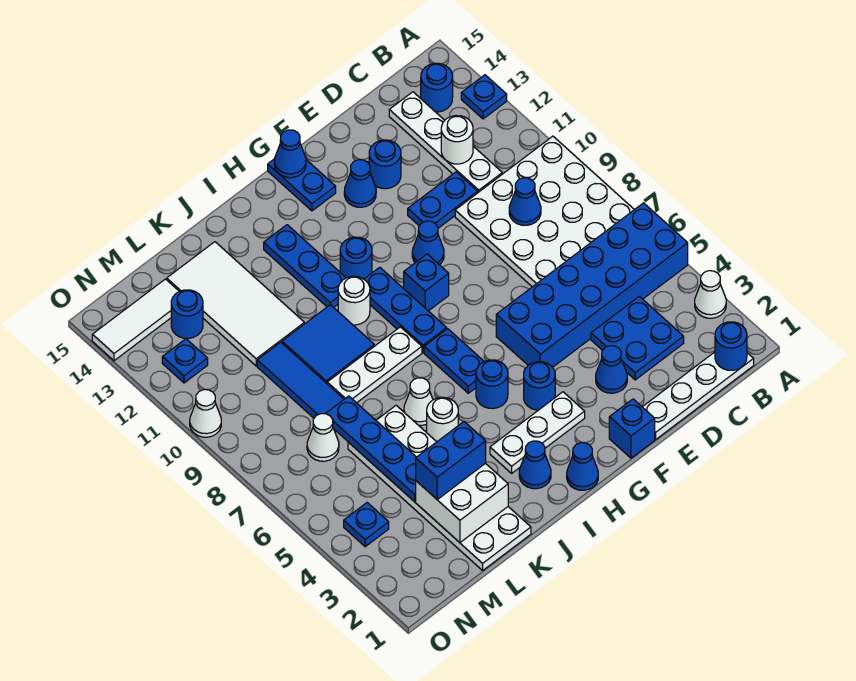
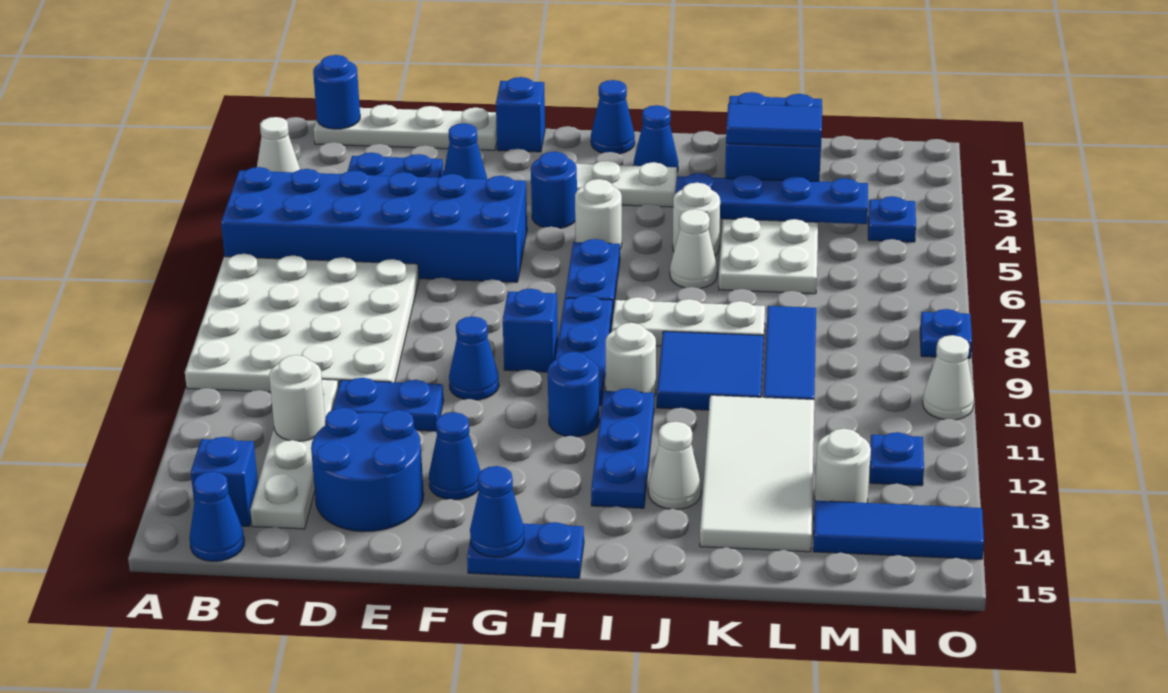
blue 1x1 plate [461,75,507,119] -> blue 1x1 plate moved to [920,309,972,358]
blue 1x1 round brick [421,63,453,112] -> blue 1x1 brick [191,437,258,526]
blue 1x1 cone [509,178,541,225] -> blue 1x1 cone moved to [190,472,244,561]
blue 1x1 round brick [369,140,401,189] -> blue 2x2 round brick [311,408,424,532]
blue 1x2 plate [268,159,336,211] -> blue 1x2 plate turned to [467,522,584,578]
blue 1x1 round brick [476,360,508,409] -> white 1x1 round brick [575,179,622,248]
white 2x2 brick [416,463,508,542] -> blue 2x2 brick [725,92,822,181]
blue 1x2 brick [416,422,486,499] -> blue 1x2 tile [726,104,822,147]
blue 1x4 plate [326,396,416,502] -> blue 1x4 plate turned to [675,173,868,224]
white 1x1 cone [307,414,339,461] -> white 1x1 cone moved to [648,422,701,509]
blue 1x1 round brick [171,290,203,338] -> white 1x1 round brick [814,429,871,503]
white 1x3 tile [92,279,179,361] -> blue 1x3 tile [813,501,984,559]

